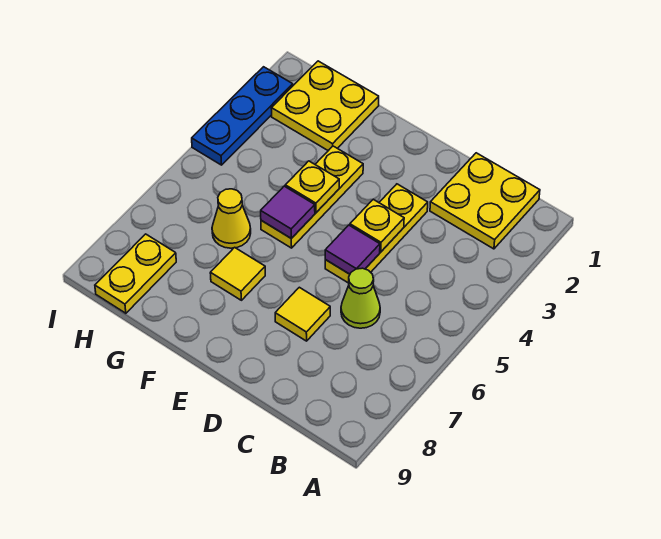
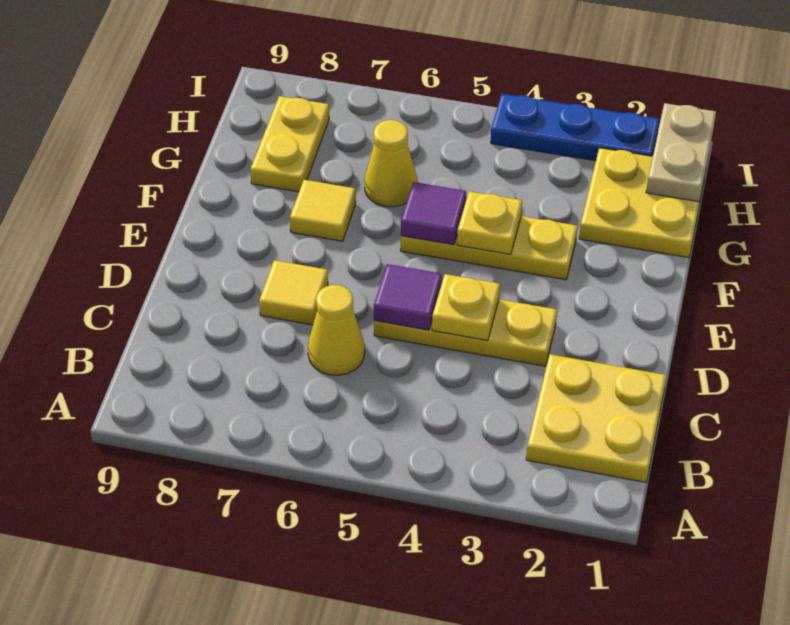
lime 1x1 cone [341,268,380,328] -> yellow 1x1 cone [308,285,365,375]
none -> tan 1x2 plate [646,103,716,202]
yellow 1x2 plate [95,234,176,313] -> yellow 1x2 plate turned to [250,96,329,192]

